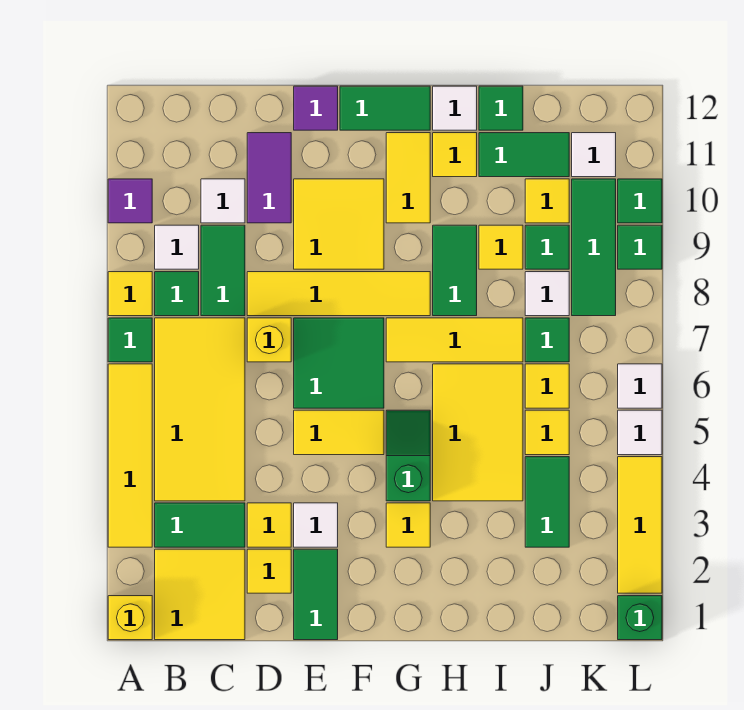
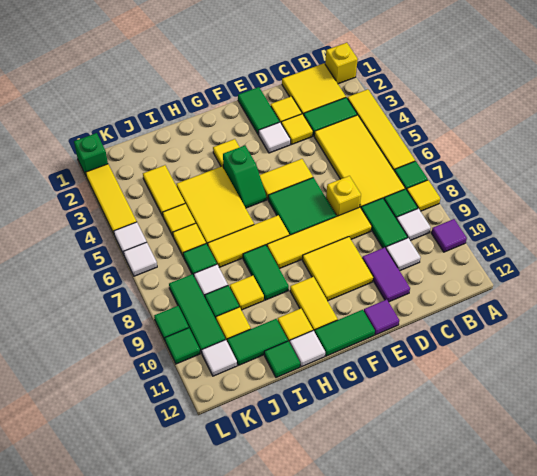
green 1x2 tile [525,457,569,547] -> yellow 1x2 tile [143,165,185,216]

